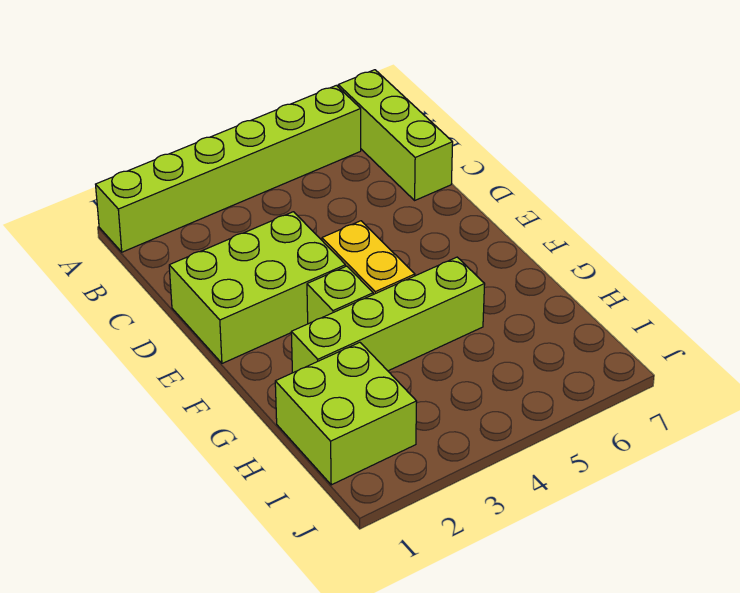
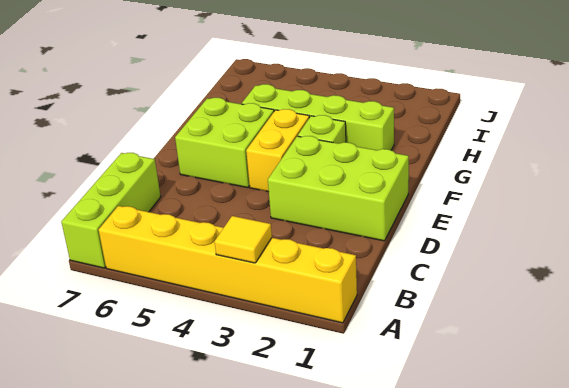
lime 1x6 brick [96,85,361,252] -> yellow 1x6 brick [99,206,357,323]
none -> yellow 1x1 tile [215,216,272,263]
lime 2x2 brick [275,342,417,485] -> lime 2x2 brick moved to [175,98,274,188]

